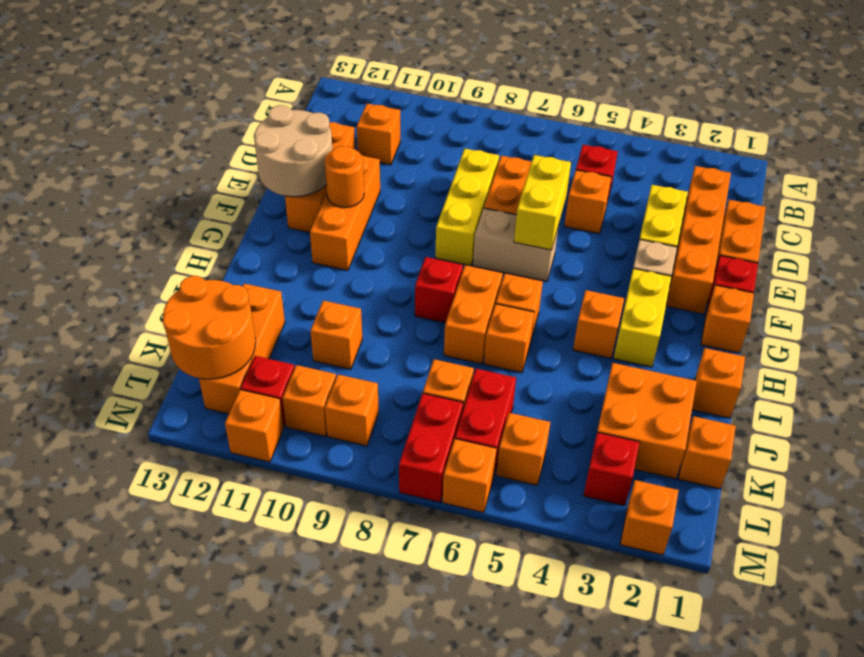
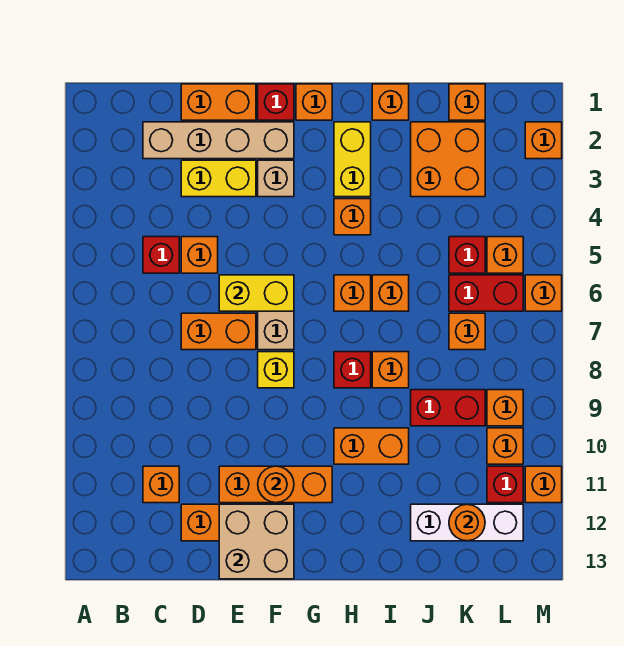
orange 1x4 brick [666,166,731,314] -> tan 1x4 brick [143,122,294,159]
yellow 1x3 brick [435,149,499,266] -> yellow 1x1 brick [258,352,294,388]
tan 2x2 round brick [254,105,333,197] -> tan 2x2 brick [219,504,294,579]
yellow 1x2 brick [614,268,672,367] -> yellow 1x2 brick turned to [334,122,371,197]
orange 1x2 brick [444,265,503,364] -> orange 1x2 brick moved to [334,428,409,464]
orange 1x1 brick [310,301,362,369] -> orange 1x1 brick moved to [372,352,409,388]
orange 1x3 brick [199,283,285,414] -> white 1x3 brick [411,504,523,541]
orange 2x2 round brick [163,276,256,379] -> orange 1x1 round brick [449,504,485,541]
red 1x1 brick [583,432,640,506] -> red 1x1 brick moved to [449,237,485,273]
red 1x2 brick [399,393,463,502] -> red 1x2 brick moved to [411,390,485,426]

